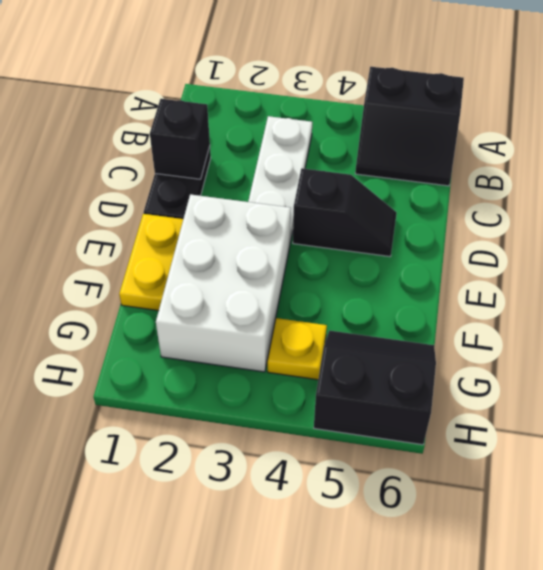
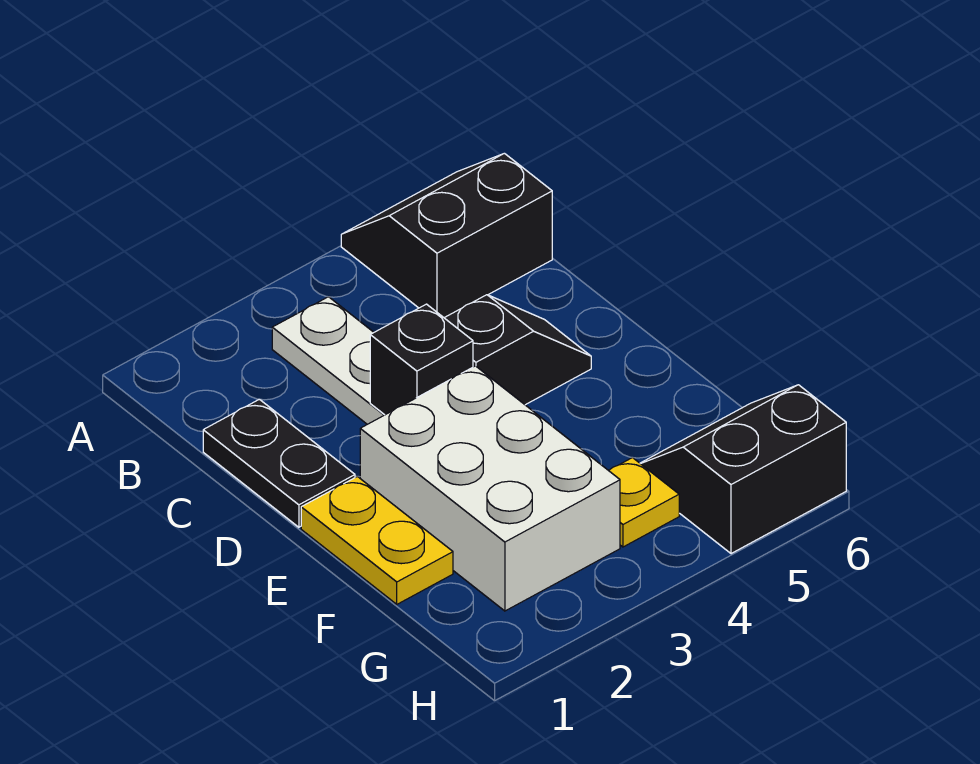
black 2x2 slope [355,67,464,186] -> black 2x2 slope turned to [341,153,552,318]
black 1x1 brick [150,99,210,179] -> black 1x1 brick moved to [370,304,473,415]

